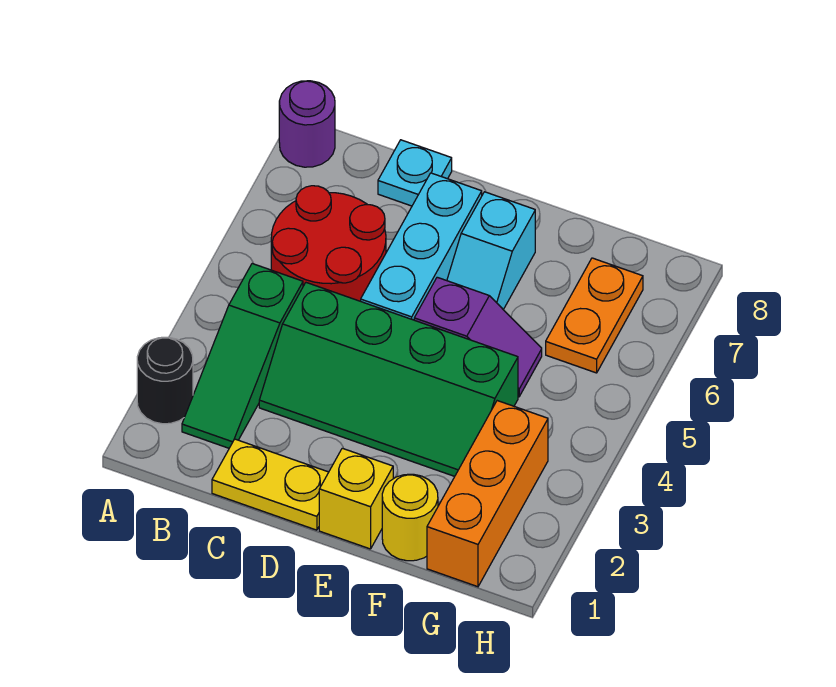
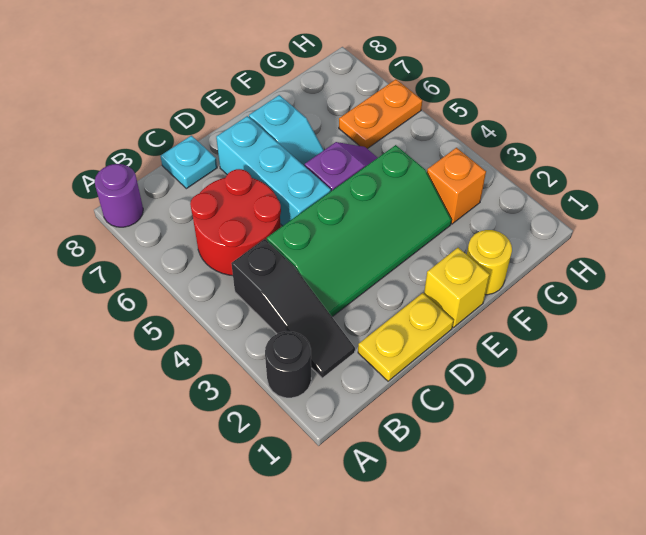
green 1x3 slope [182,264,303,448] -> black 1x3 slope [231,239,355,378]
orange 1x3 brick [427,401,548,587] -> orange 1x1 brick [427,148,486,224]
orange 1x2 plate [546,258,643,373] -> orange 1x2 plate turned to [339,79,422,149]

